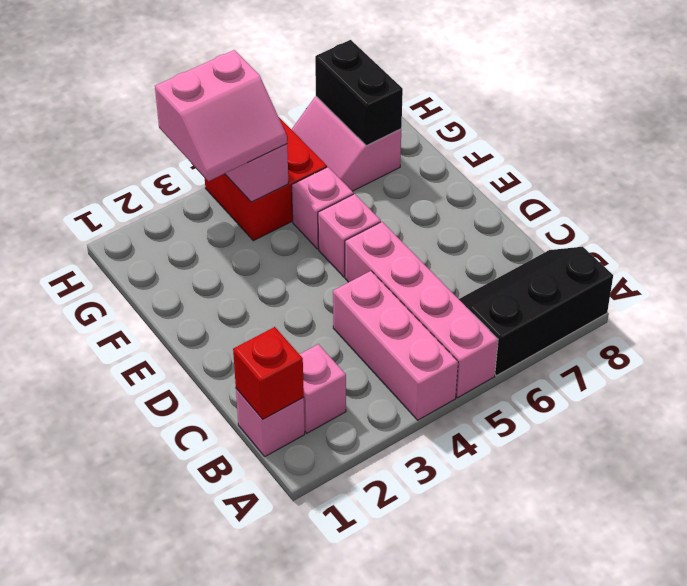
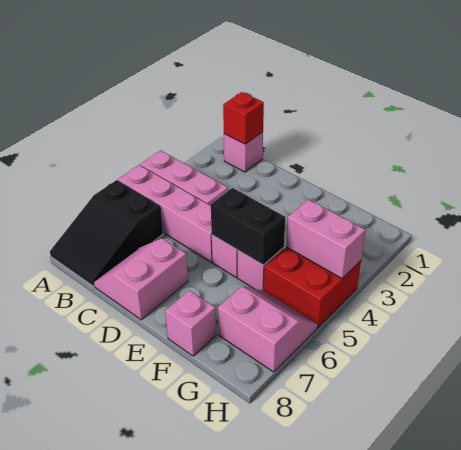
black 2x3 slope [459,247,613,376] -> black 2x3 slope turned to [50,180,163,286]
pink 1x1 brick [299,344,346,433] -> pink 1x1 brick moved to [165,291,216,356]
pink 2x2 slope [155,50,287,181] -> pink 2x2 slope moved to [94,238,188,320]
black 1x2 brick [315,40,403,146] -> black 1x2 brick moved to [211,188,285,265]

